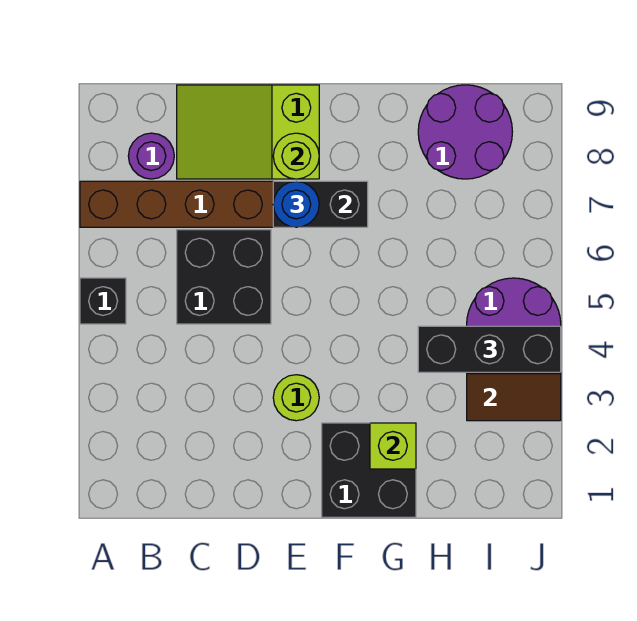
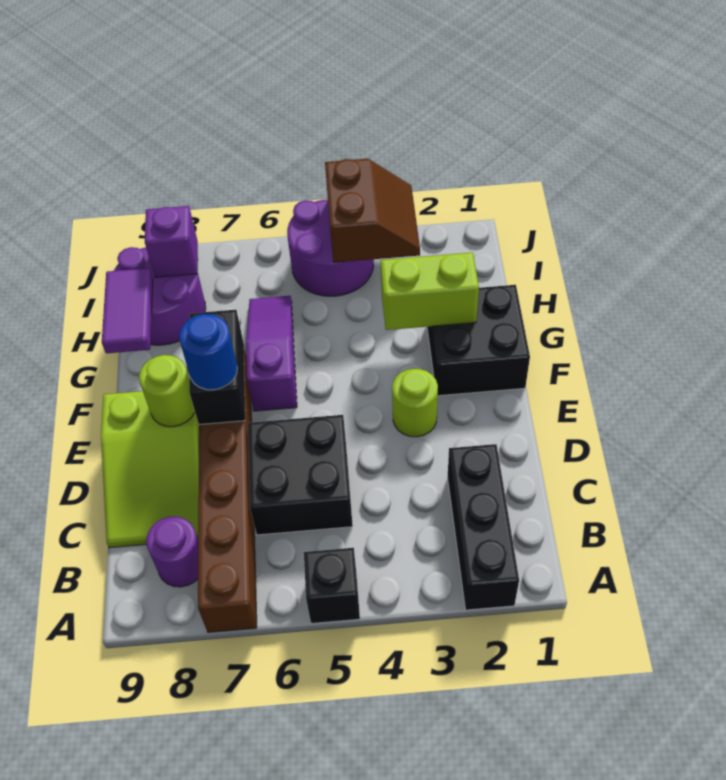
none -> purple 1x3 slope [246,296,297,411]
lime 1x1 brick [370,423,416,469] -> lime 1x2 brick [381,252,479,330]
none -> purple 1x2 tile [102,268,153,353]
black 1x3 brick [418,326,561,372] -> black 1x3 brick moved to [448,444,519,610]
none -> purple 1x1 brick [145,206,198,277]

